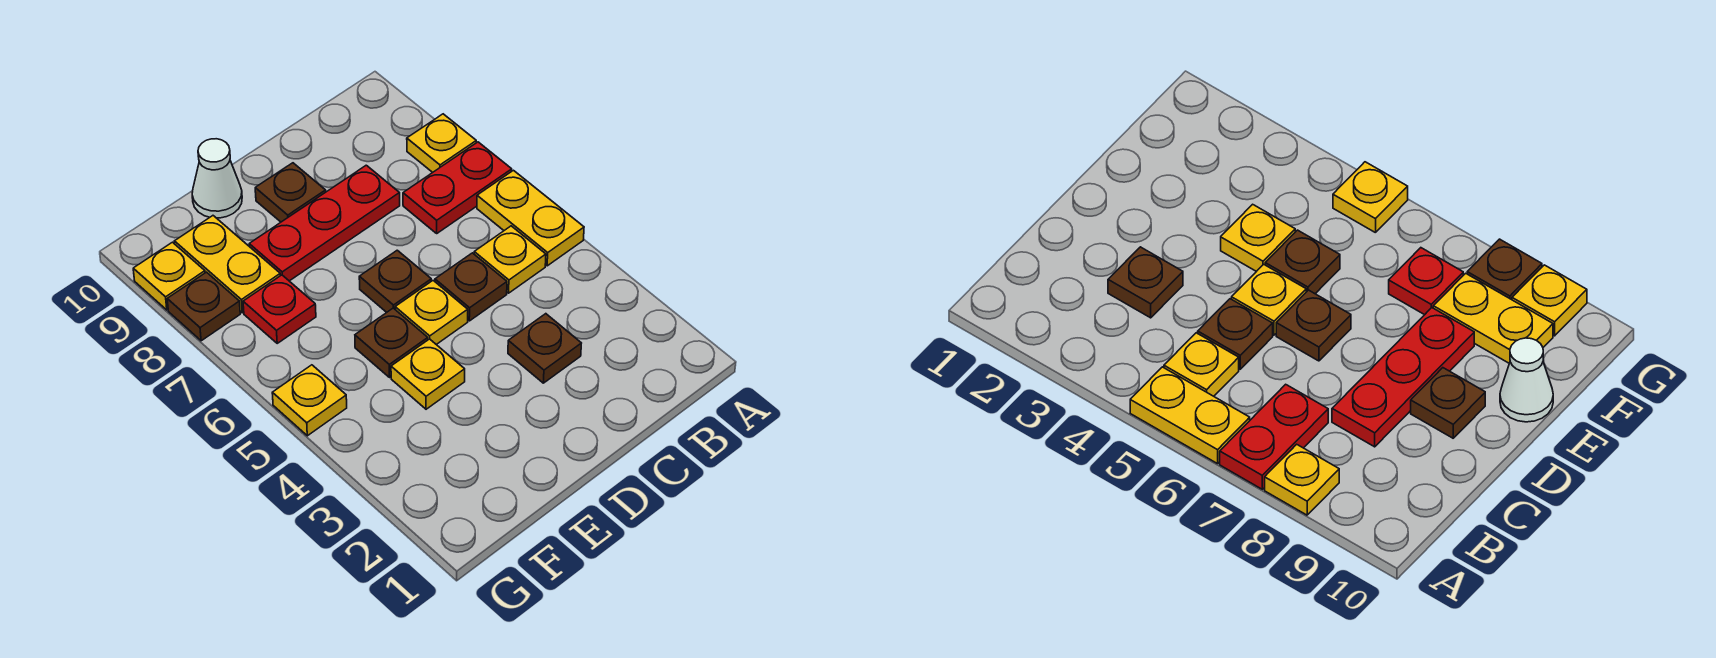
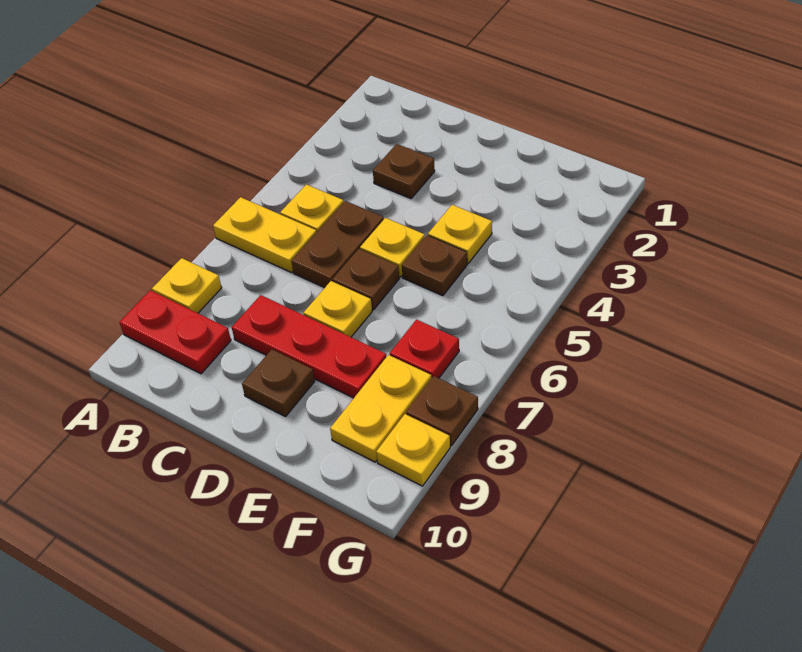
yellow 1x2 plate [477,170,584,266] -> yellow 1x2 plate turned to [213,197,317,273]
red 1x2 plate [403,142,512,233] -> red 1x2 plate moved to [119,290,231,374]
brown 1x1 plate [435,253,507,321] -> brown 1x2 plate [291,201,384,288]
white 1x1 cone [192,139,242,218] -> none
yellow 1x1 plate [272,365,347,436] -> yellow 1x1 plate moved to [303,281,372,337]

